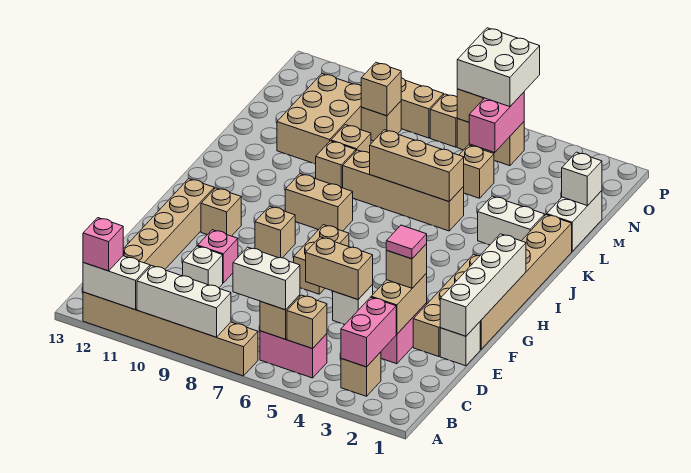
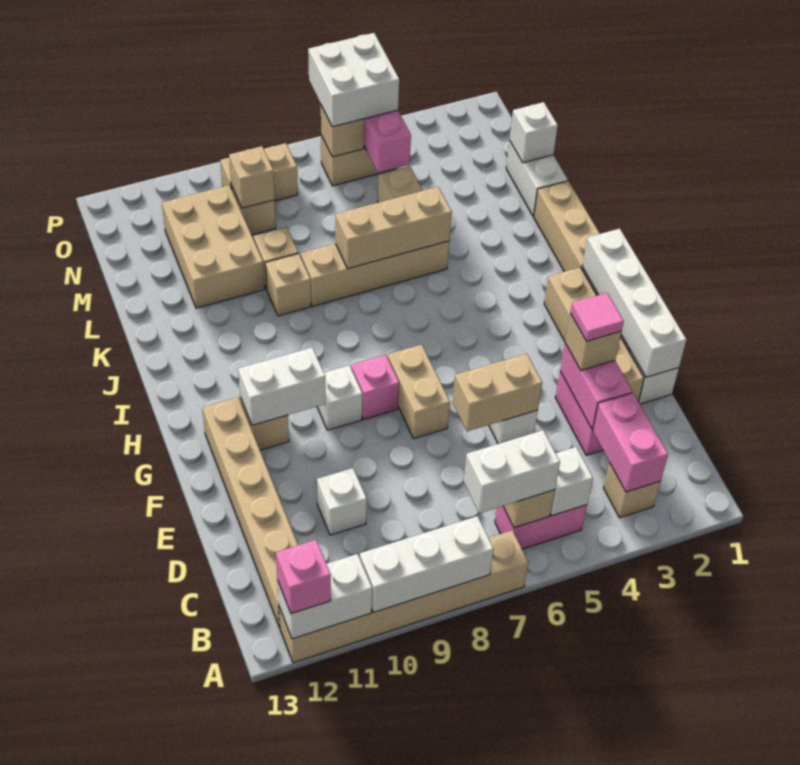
tan 1x1 brick [287,295,327,349] -> white 1x1 brick [550,447,593,516]
tan 1x2 brick [371,274,427,334] -> pink 1x2 brick [560,343,632,429]
pink 1x1 brick [198,230,238,283] -> pink 1x1 brick moved to [351,355,399,419]
tan 1x1 brick [255,206,295,258] -> white 1x1 brick [317,365,362,430]
tan 1x2 brick [285,174,353,231] -> none
white 1x2 brick [478,196,545,245] -> white 1x2 brick moved to [238,348,325,425]
tan 1x1 brick [430,94,458,147] -> none

